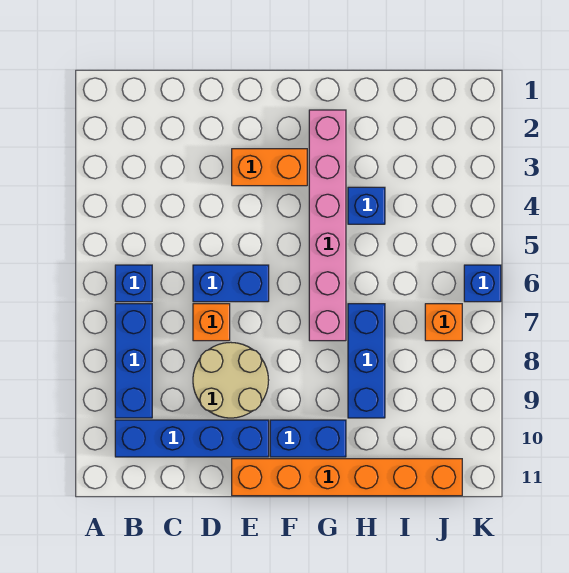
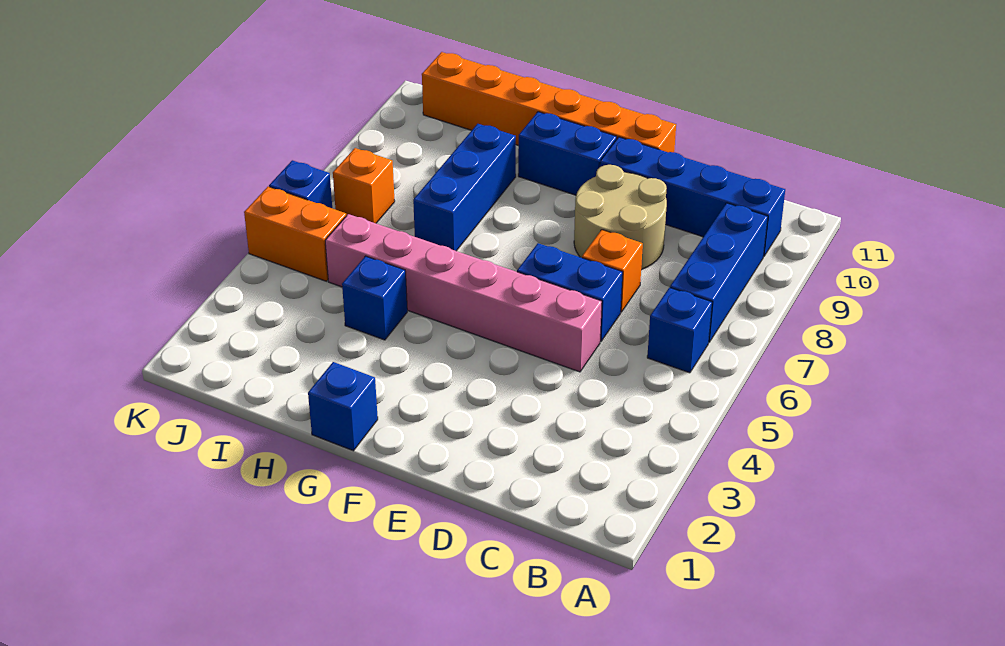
orange 1x2 brick [232,149,307,186] -> orange 1x2 brick moved to [244,187,346,281]
none -> blue 1x1 brick [308,362,378,451]
pink 1x6 brick [309,110,346,341] -> pink 1x6 brick turned to [325,214,602,372]

